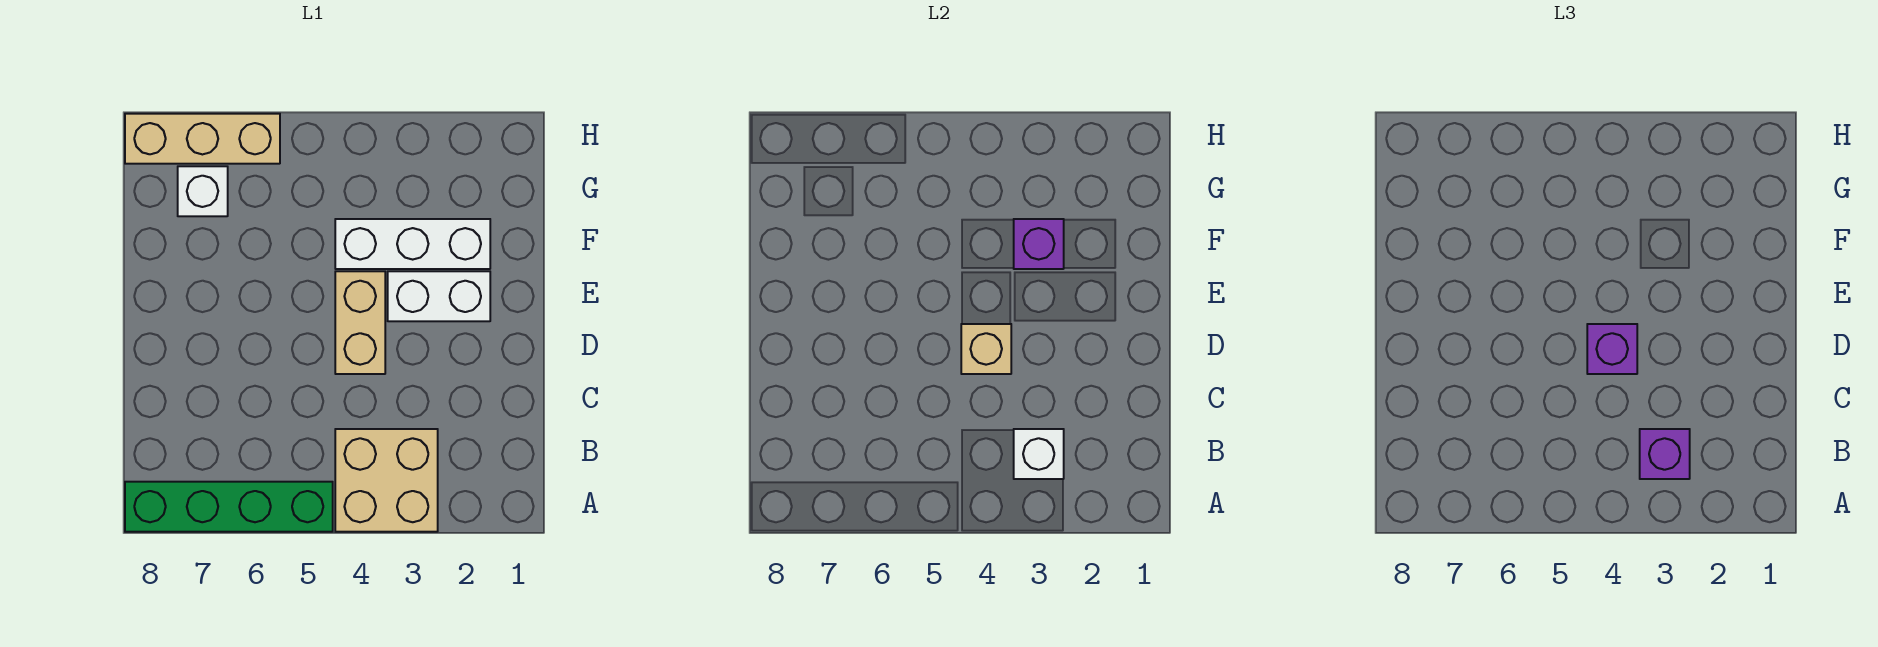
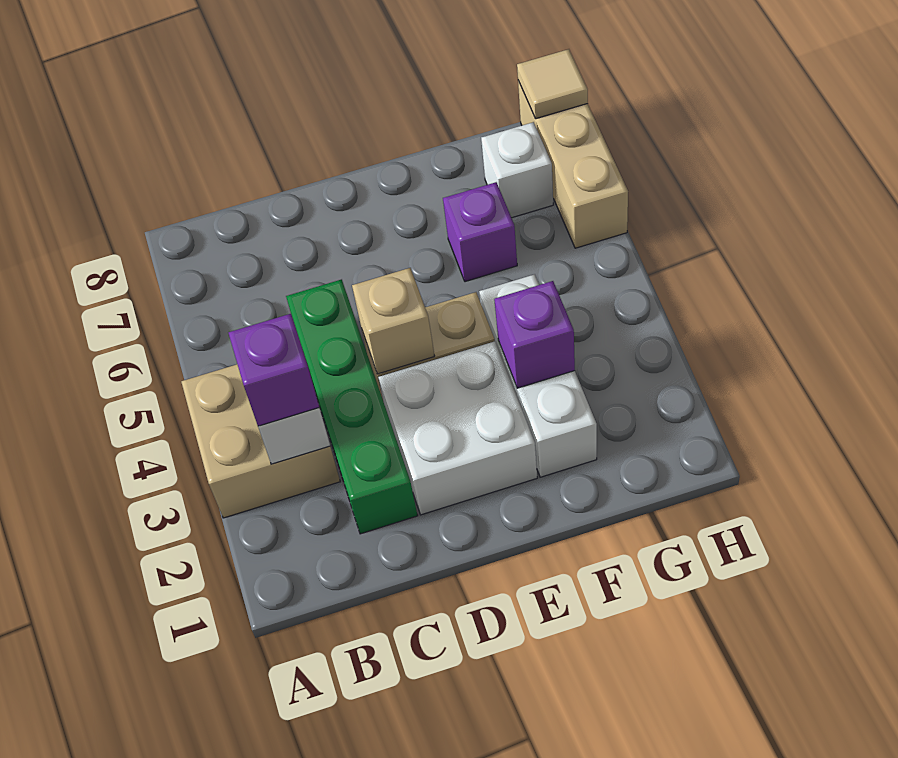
green 1x4 brick [125,482,333,532] -> green 1x4 brick moved to [286,279,418,534]
purple 1x1 brick [1587,324,1637,374] -> purple 1x1 brick moved to [443,182,517,282]
white 1x2 brick [388,271,490,321] -> white 2x2 brick [378,341,537,515]
none -> tan 1x1 tile [517,49,588,119]

